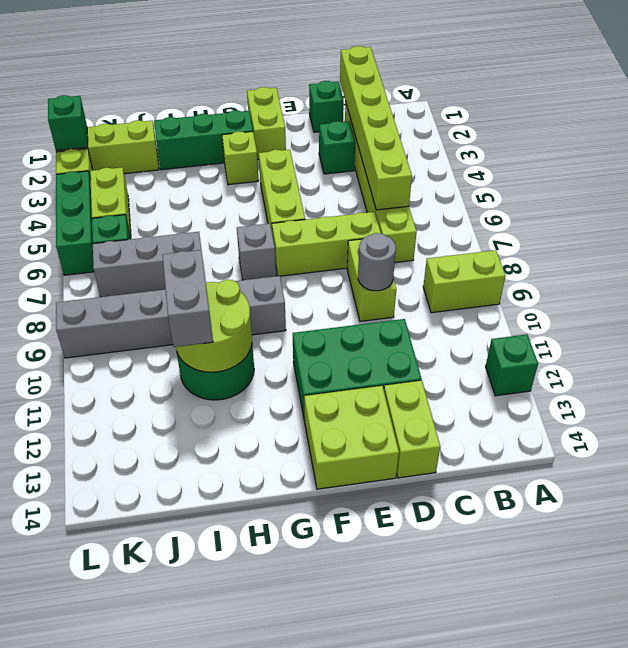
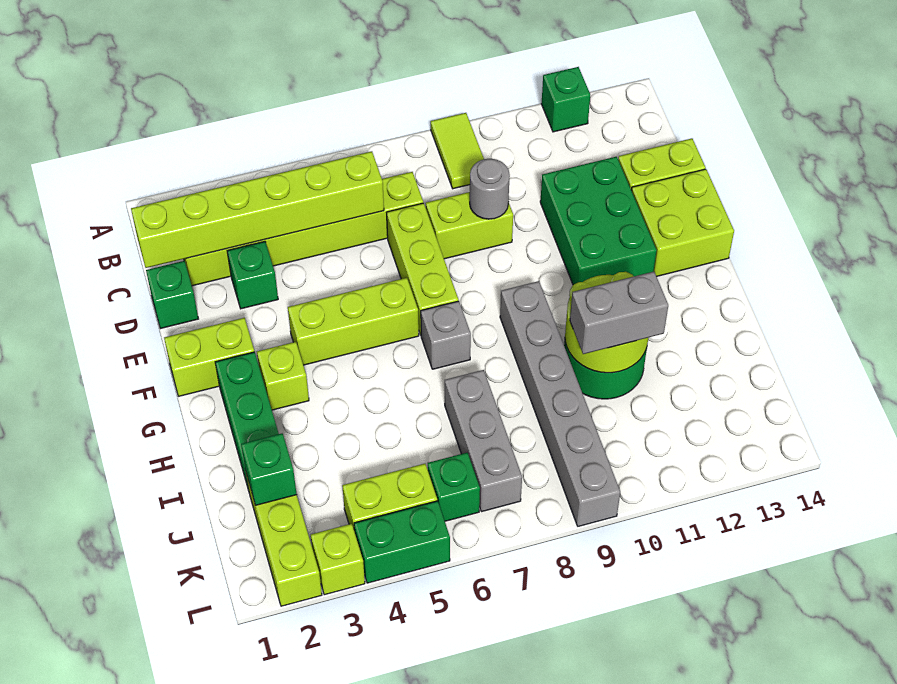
lime 1x2 brick [423,250,505,313] -> lime 1x2 tile [431,113,484,189]
green 1x1 brick [48,95,88,151] -> green 1x1 brick moved to [241,433,297,505]
green 1x3 brick [56,171,94,275] -> green 1x2 brick [354,501,450,583]

